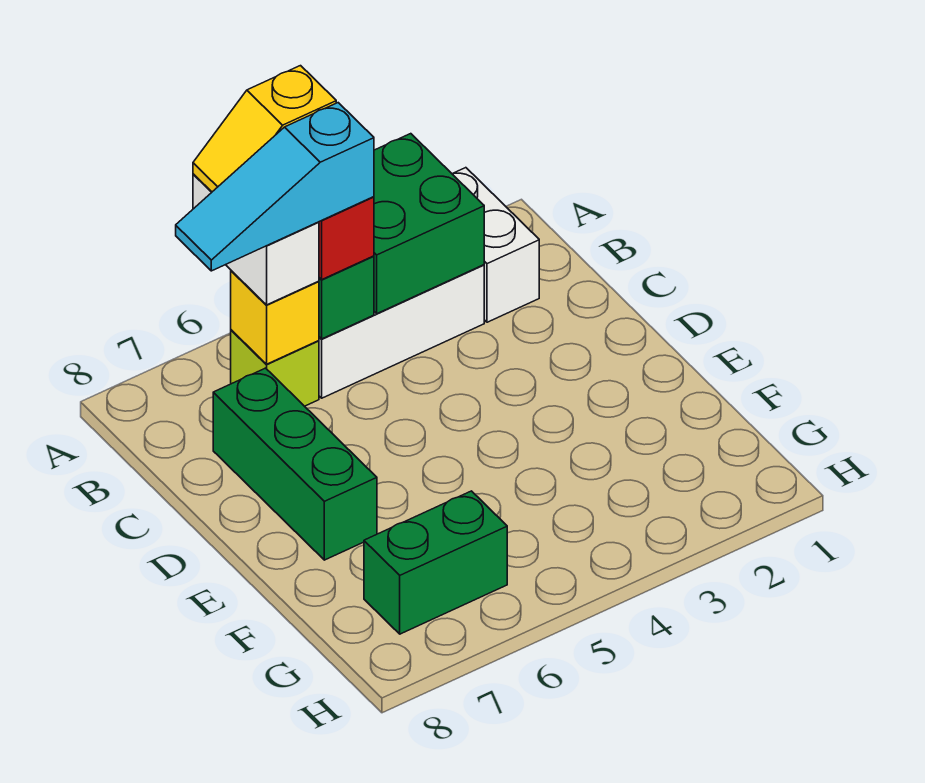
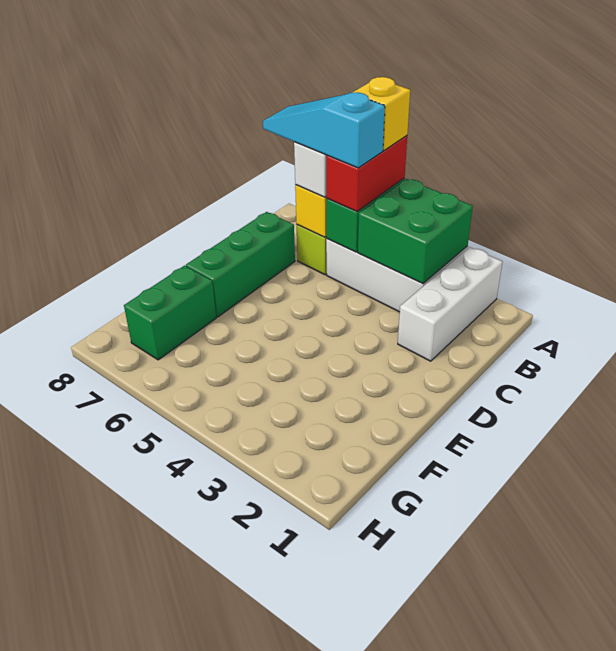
white 1x2 brick [453,168,539,322] -> white 1x3 brick [398,247,502,361]
green 1x2 brick [364,491,507,634] -> green 1x2 brick turned to [124,266,216,360]

